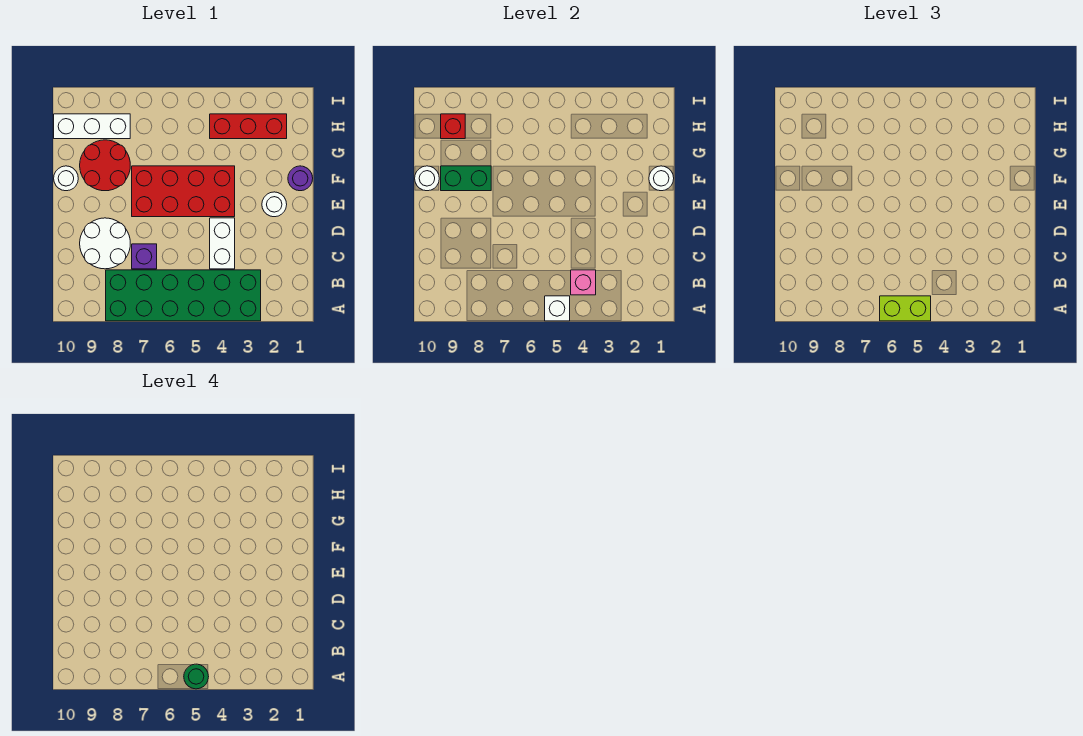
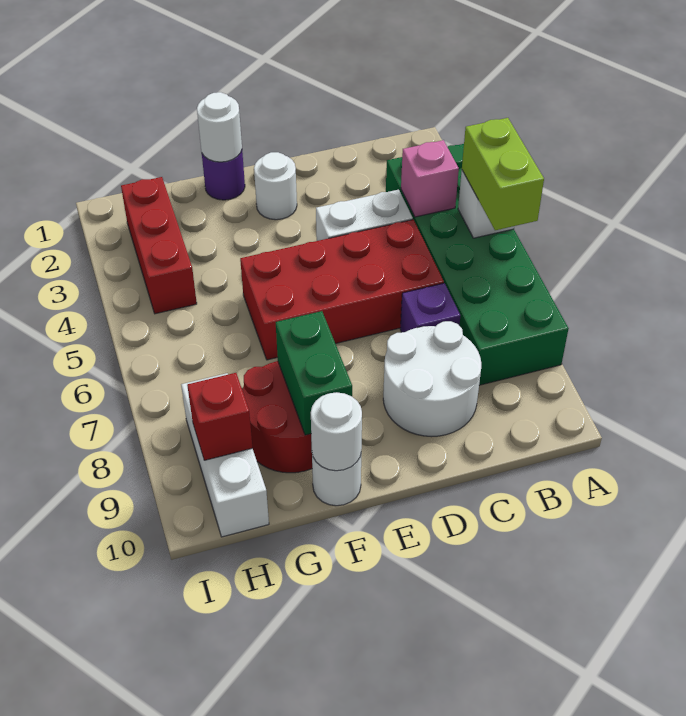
green 1x1 round brick [184,664,209,689] -> none
red 2x4 brick [132,166,235,217] -> red 2x4 brick turned to [240,220,444,360]

